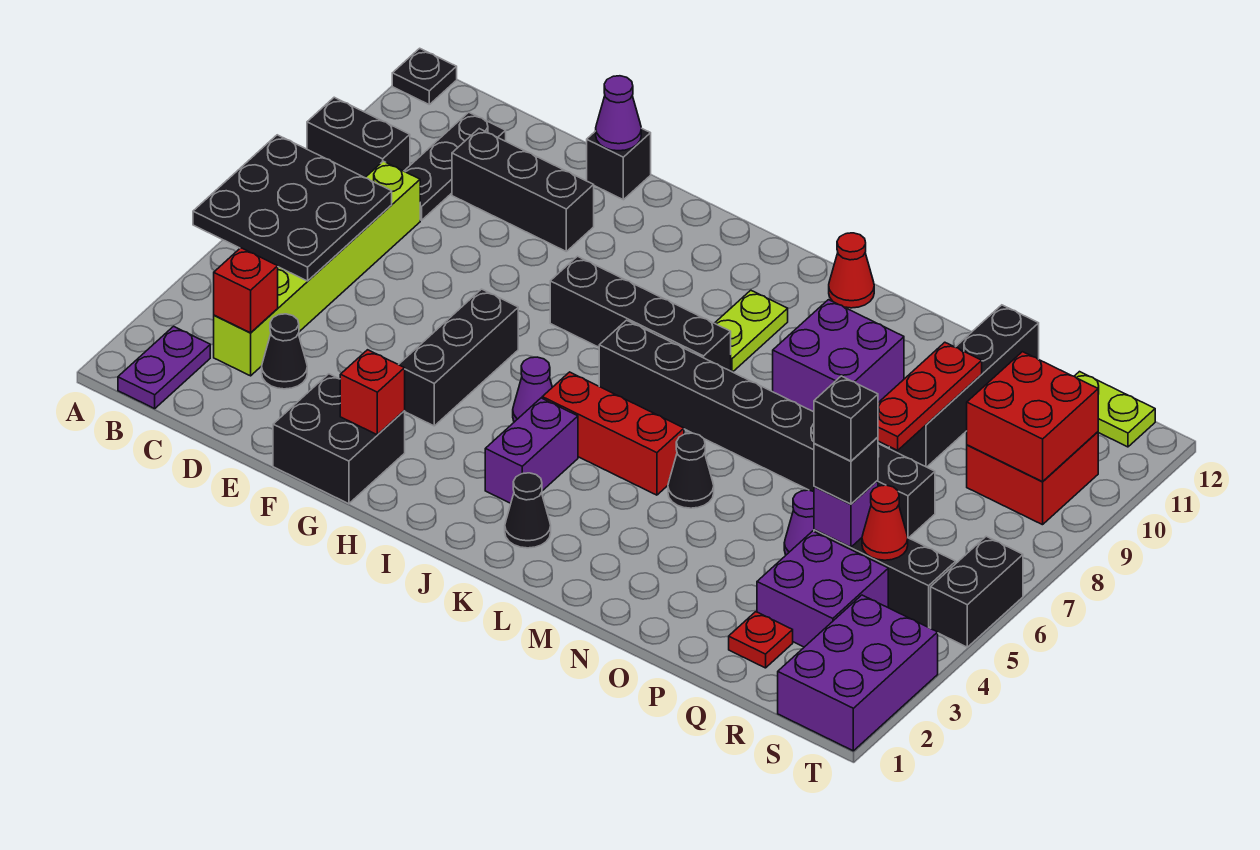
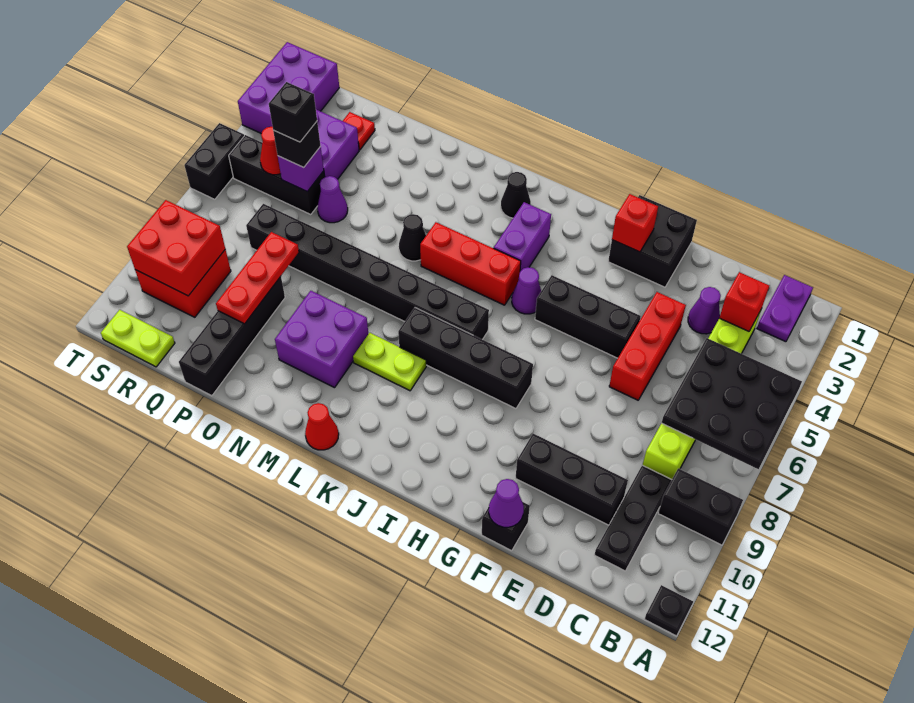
black 1x1 cone [262,314,307,389] -> purple 1x1 cone [688,287,721,334]
none -> red 1x3 brick [609,292,686,400]
black 1x3 brick [399,289,518,426] -> black 1x3 brick turned to [535,275,641,358]
lime 1x2 plate [715,290,788,372] -> lime 1x2 plate turned to [353,333,426,391]

